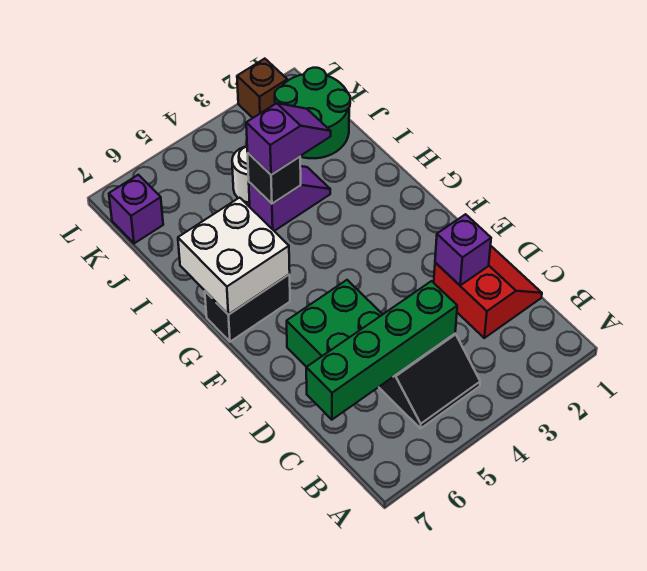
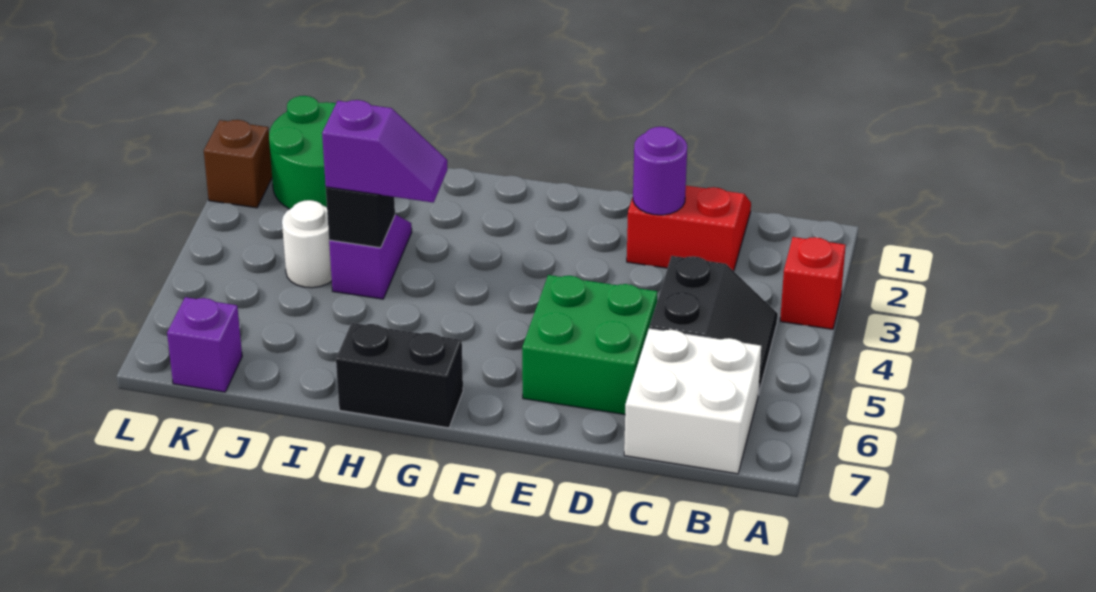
none -> red 1x1 brick [780,237,846,329]
green 1x4 brick [306,281,457,420] -> none
purple 1x1 brick [435,214,491,285] -> purple 1x1 round brick [633,127,687,215]
black 1x2 brick [205,274,290,342] -> black 1x2 brick turned to [336,323,463,428]
white 2x2 brick [178,198,290,315] -> white 2x2 brick moved to [624,329,761,474]
purple 1x2 slope [246,103,331,175] -> purple 1x2 slope turned to [322,100,447,203]

